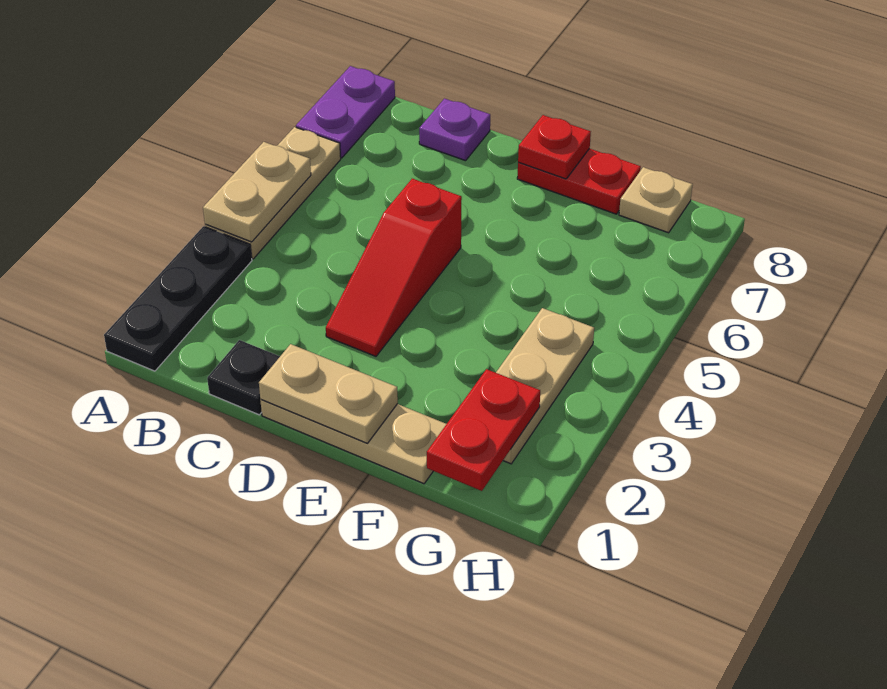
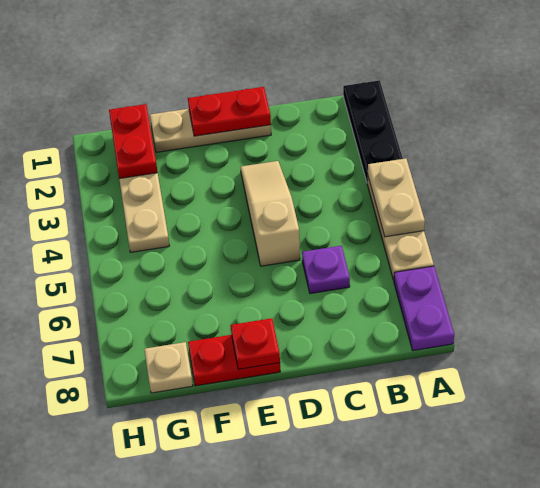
black 1x1 plate [207,340,280,415] -> none
purple 1x1 plate [419,99,490,161] -> purple 1x1 plate moved to [302,246,350,294]
tan 1x2 plate [259,344,398,443] -> red 1x2 plate [188,87,271,136]
red 1x3 slope [326,179,462,356] -> tan 1x3 slope [241,161,300,266]

